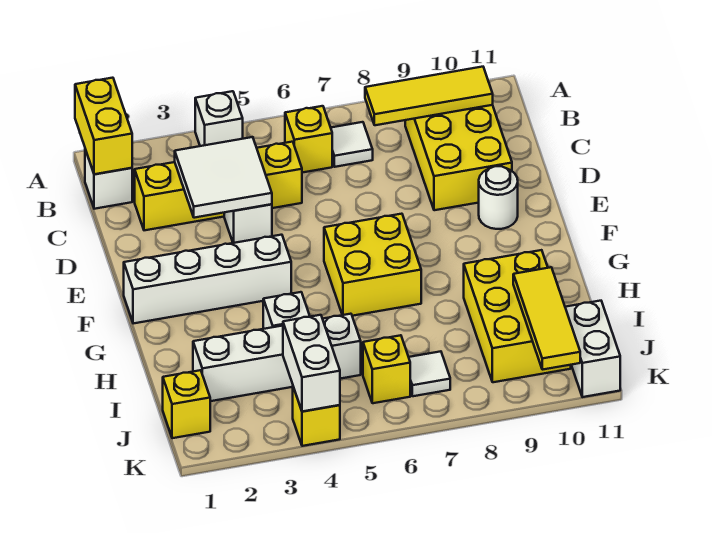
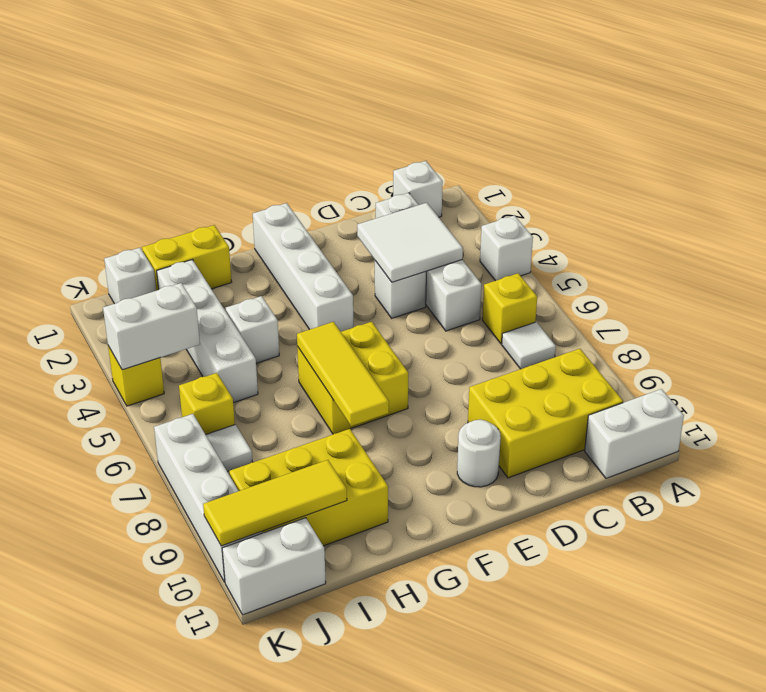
yellow 1x2 brick [75,78,132,174] -> yellow 1x2 brick moved to [142,225,232,291]
none -> white 1x2 brick [585,389,684,478]
yellow 1x3 tile [365,67,493,125] -> yellow 1x3 tile moved to [297,322,389,426]
yellow 1x4 brick [135,142,302,230] -> white 1x4 brick [376,193,481,331]
yellow 1x1 brick [163,370,210,438] -> white 1x1 brick [104,248,156,304]
none -> white 1x4 brick [154,414,262,582]

